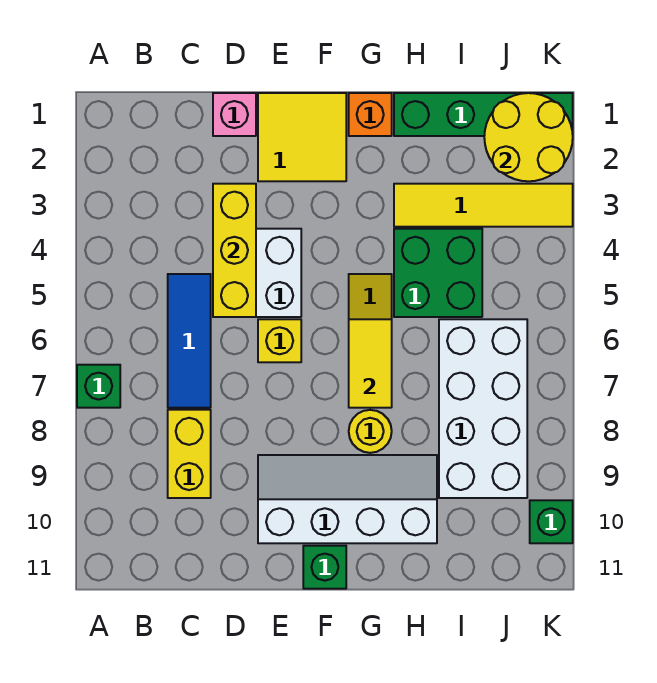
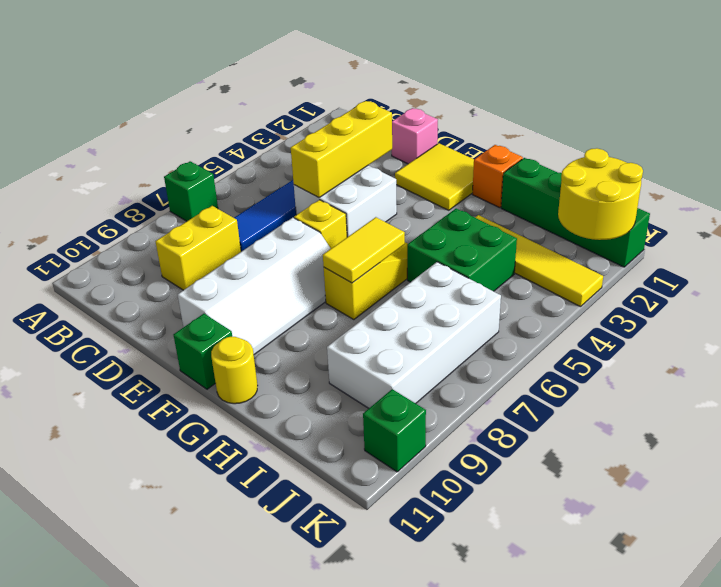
white 2x4 slope [258,455,437,543] -> white 2x4 slope turned to [178,218,331,354]
yellow 1x1 round brick [349,410,392,453] -> yellow 1x1 round brick moved to [211,337,258,404]

